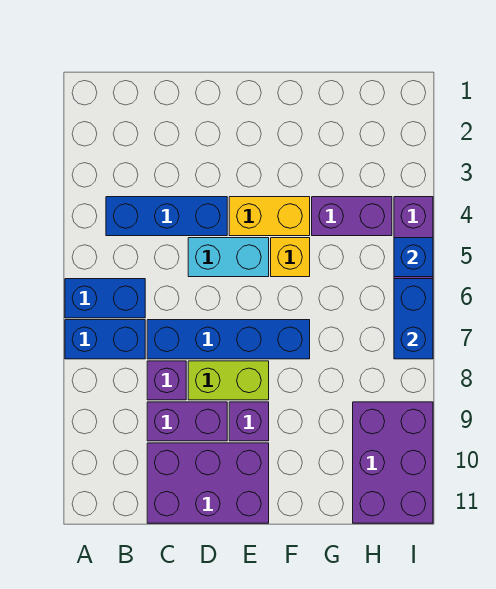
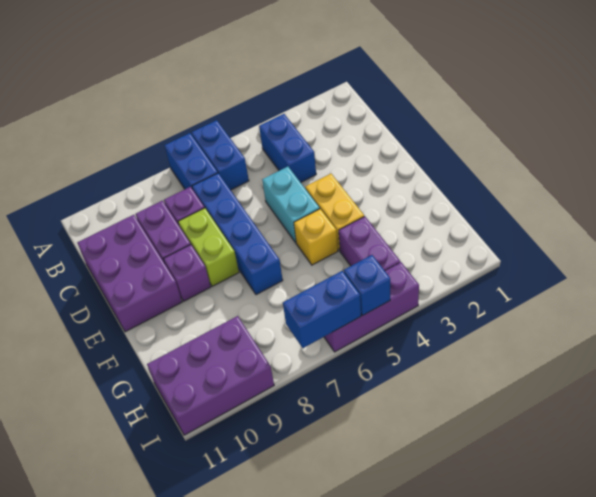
blue 1x3 brick [106,197,227,236] -> blue 1x2 brick [259,114,316,183]

